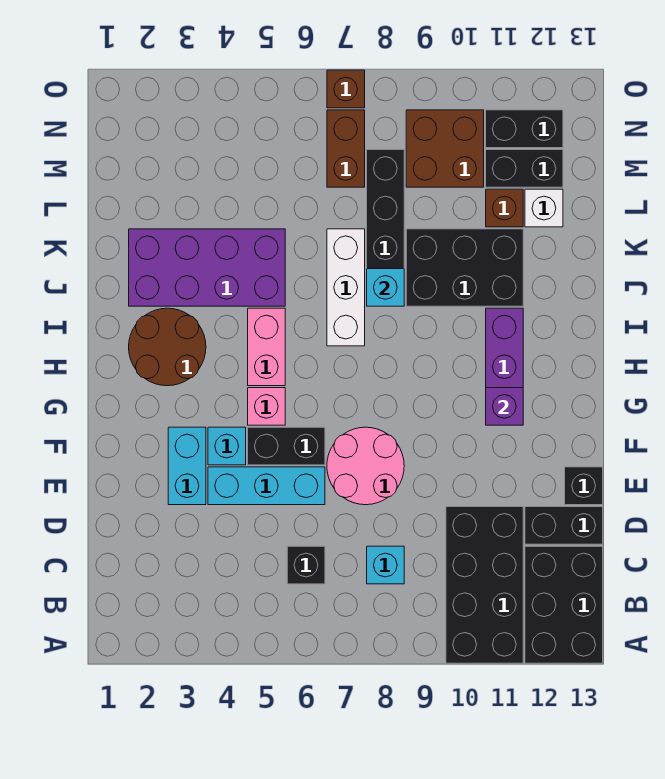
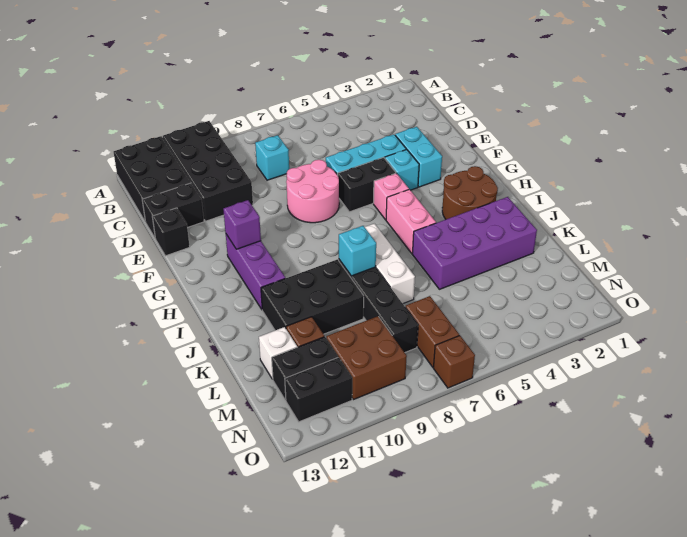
black 1x1 brick [287,546,325,584] -> none

